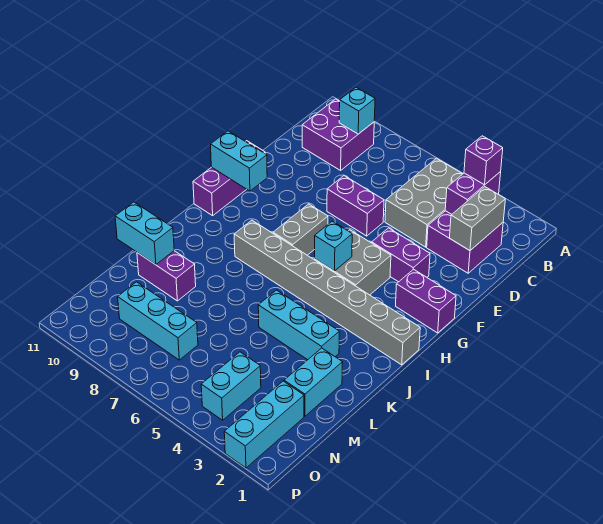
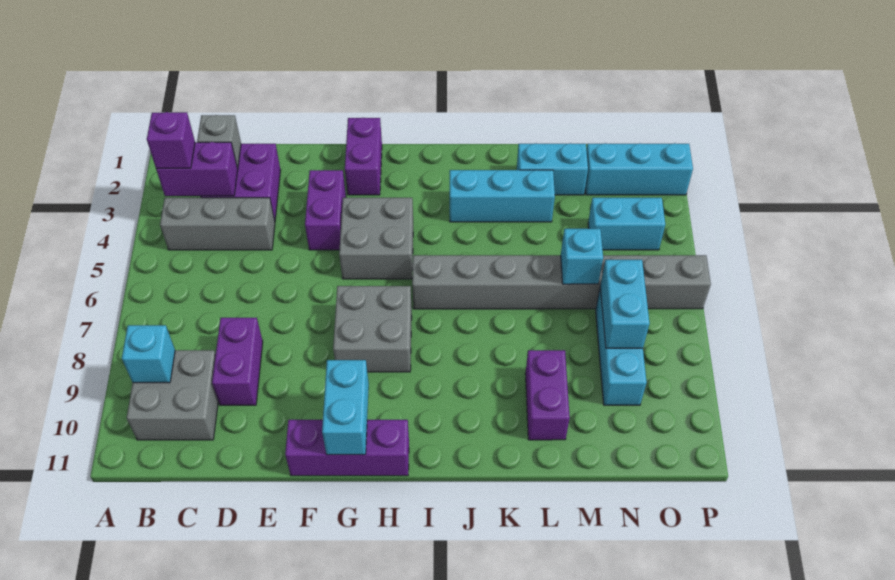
grey 2x3 brick [385,158,462,247] -> grey 1x3 brick [160,198,275,250]
purple 2x2 brick [302,99,374,170] -> grey 2x2 brick [127,350,218,440]
grey 1x2 brick [450,187,505,251] -> grey 1x1 brick [197,115,241,169]
purple 1x2 brick [327,176,384,236] -> purple 1x2 brick moved to [212,318,263,405]
grey 1x2 brick [273,204,328,255] -> grey 2x2 brick [333,286,412,372]
cyan 1x1 brick [314,221,352,271] -> cyan 1x1 brick moved to [561,229,603,284]
grey 1x8 brick [234,220,420,365] -> grey 1x8 brick turned to [412,255,711,309]
cyan 1x3 brick [258,290,339,360] -> cyan 1x3 brick turned to [450,170,555,222]
cyan 1x2 brick [115,202,174,265] -> cyan 1x2 brick moved to [600,260,650,348]

